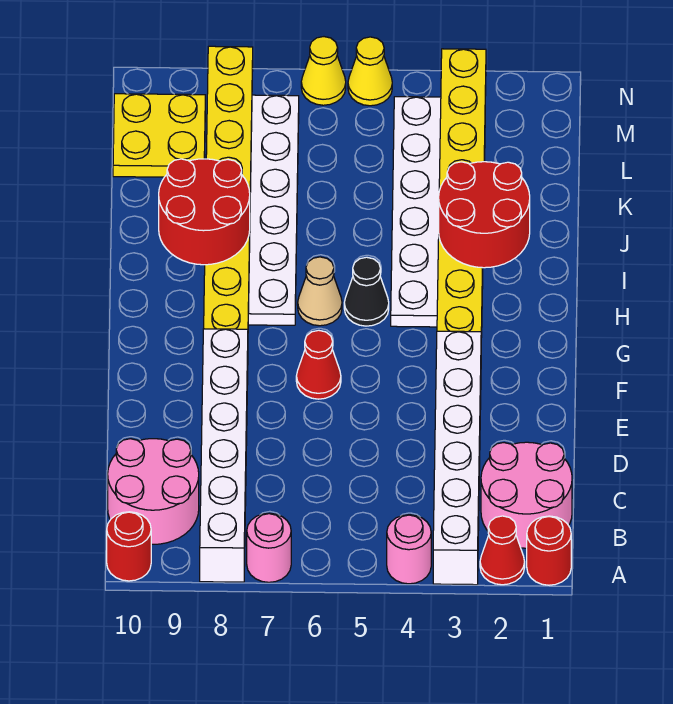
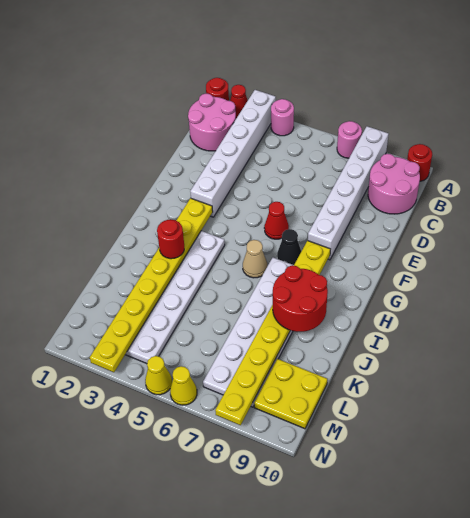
black 1x1 cone [344,257,389,326] -> black 1x1 cone moved to [277,229,301,265]
red 2x2 round brick [439,161,530,268] -> red 1x1 round brick [157,220,184,259]

